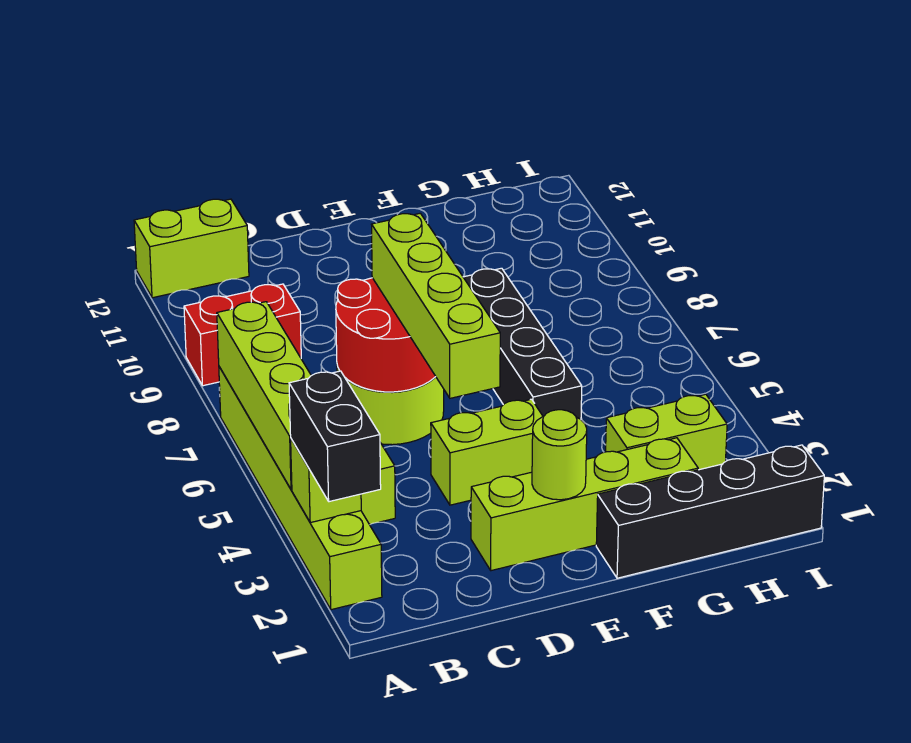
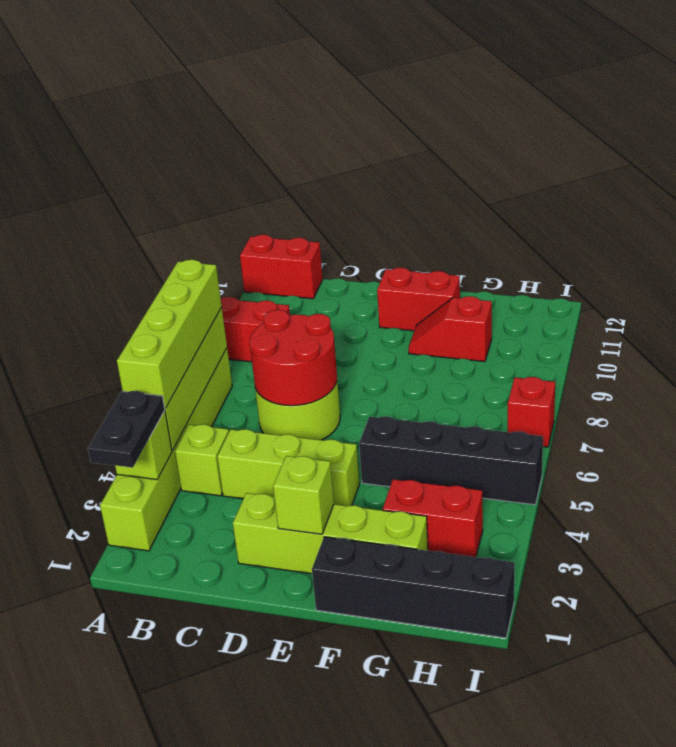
black 1x2 brick [289,371,381,502] -> black 1x2 plate [88,391,165,468]
lime 1x2 brick [134,199,249,298] -> red 1x2 brick [240,235,323,299]
lime 1x2 brick [431,399,543,505] -> lime 1x3 brick [217,429,359,506]
lime 1x4 brick [372,213,500,398] -> lime 1x4 brick moved to [117,260,222,408]
lime 1x1 round brick [532,410,587,500] -> lime 1x1 brick [273,456,334,534]
none -> red 1x2 brick [377,268,460,331]
black 1x4 brick [463,268,582,419] -> black 1x4 brick turned to [359,416,543,505]
none -> red 1x2 slope [409,296,492,362]
lime 1x2 brick [606,394,727,470] -> red 1x2 brick [383,479,483,557]
none -> red 1x1 brick [508,377,555,447]

